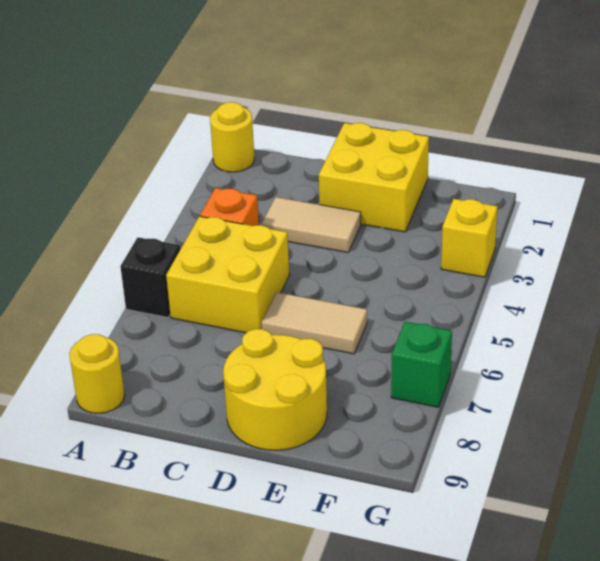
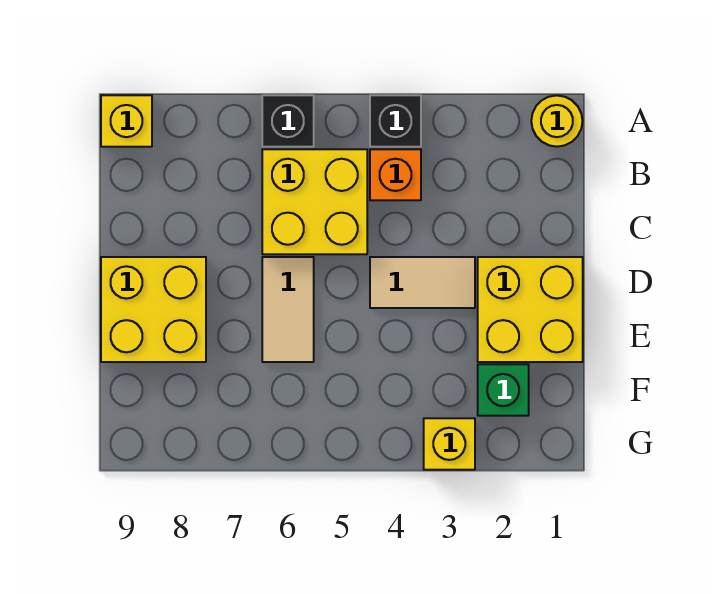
none -> black 1x1 brick [370,95,421,147]
yellow 1x1 round brick [69,334,125,413] -> yellow 1x1 brick [101,95,152,147]
tan 1x2 tile [262,197,361,252] -> tan 1x2 tile turned to [370,257,475,308]
yellow 2x2 round brick [223,329,327,450] -> yellow 2x2 brick [101,257,206,362]
green 1x1 brick [391,322,452,407] -> green 1x1 brick moved to [478,364,529,416]

